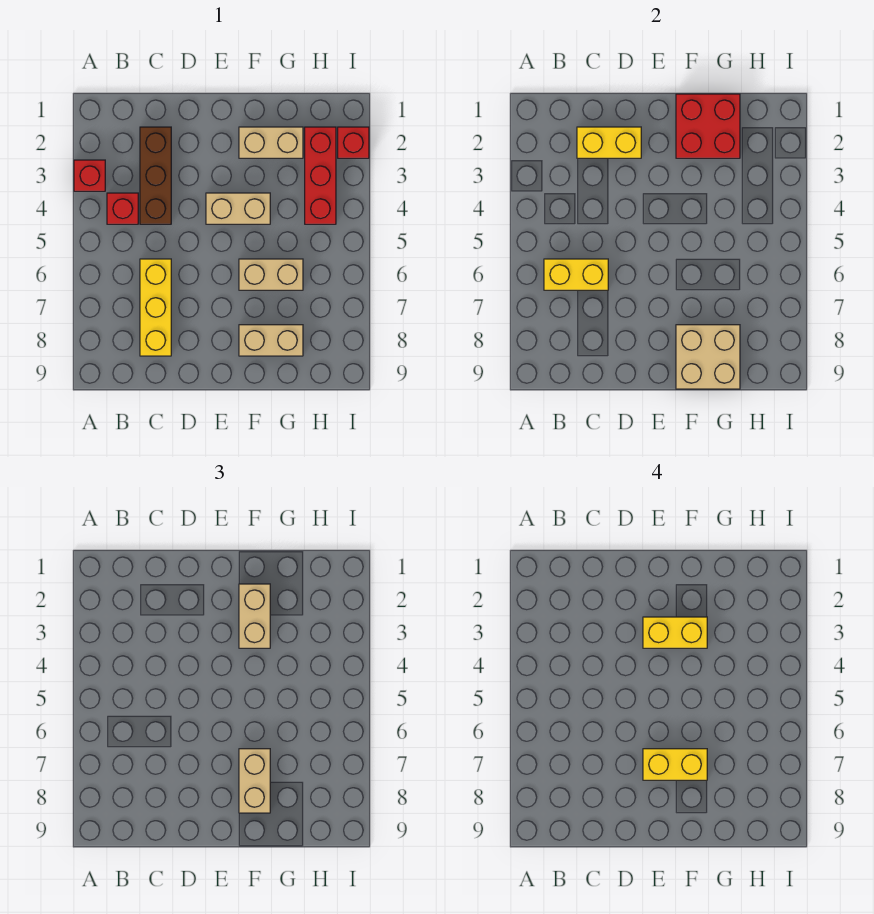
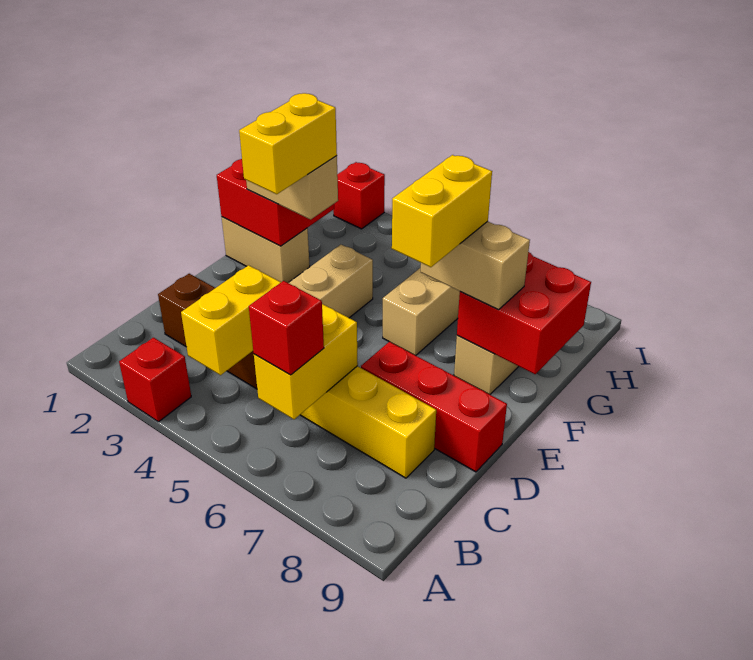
red 1x1 brick [107,193,138,224] -> red 1x1 brick moved to [249,281,324,375]
yellow 1x2 brick [577,127,641,158] -> yellow 1x2 brick moved to [181,265,281,375]
tan 1x2 brick [239,127,303,158] -> tan 1x2 brick turned to [222,217,310,283]
tan 2x2 brick [676,325,740,389] -> red 2x2 brick [457,252,591,374]
red 1x3 brick [305,127,336,224] -> red 1x3 brick moved to [361,342,507,472]

